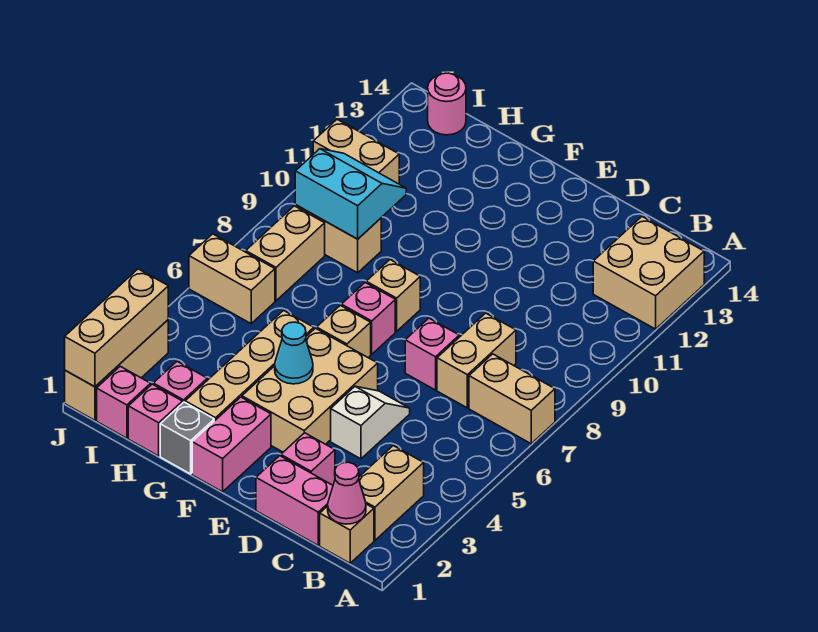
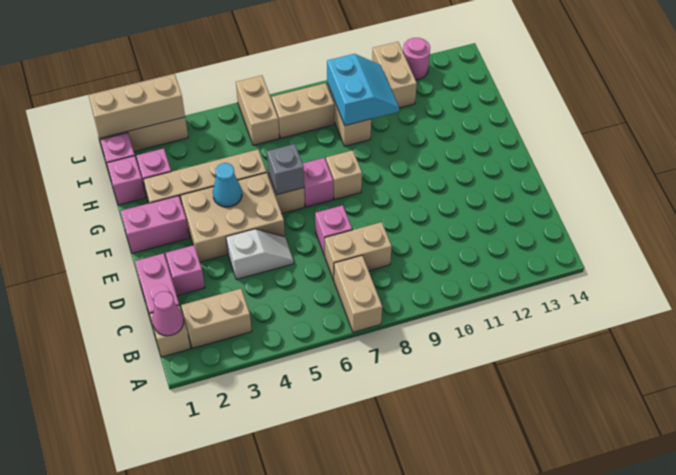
tan 2x2 brick [593,217,704,329] -> none
grey 1x1 brick [160,402,214,474] -> grey 1x1 brick moved to [267,144,304,195]
pink 1x1 round brick [428,73,466,135] -> pink 1x1 round brick moved to [403,38,430,80]

